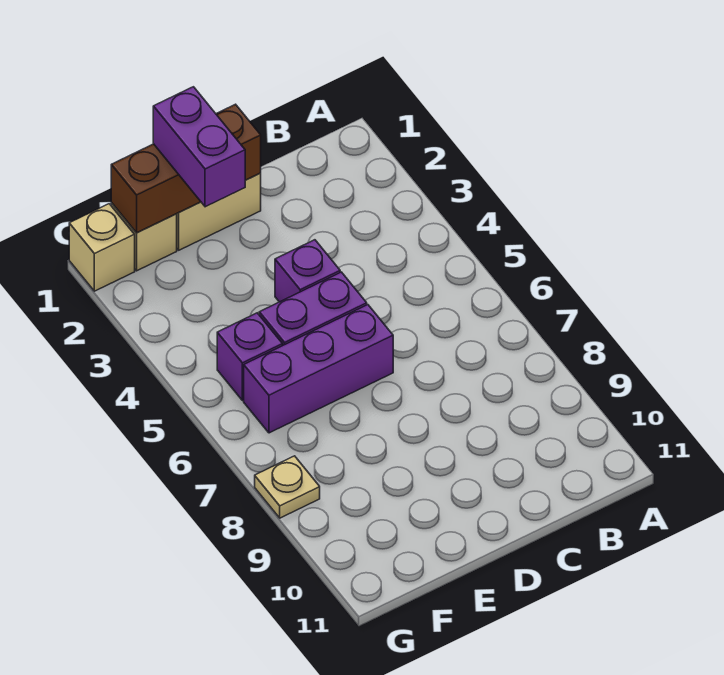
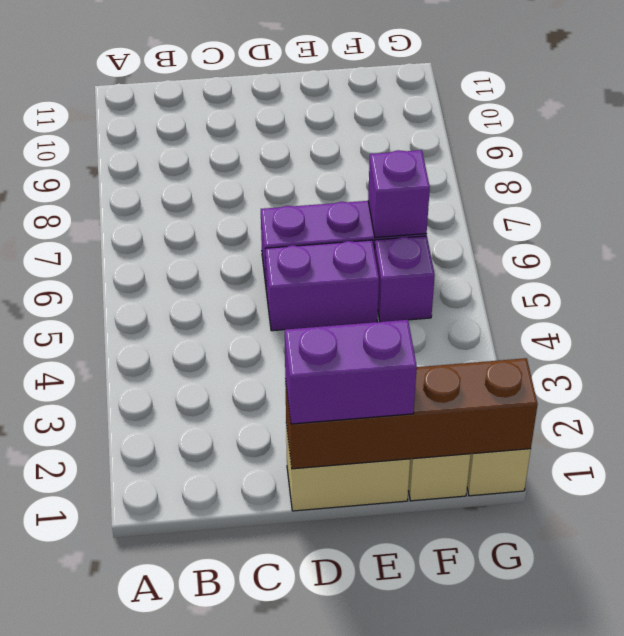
brown 1x3 brick [111,104,261,233] -> brown 1x4 brick [285,358,538,469]
purple 1x1 brick [275,240,340,302] -> purple 1x1 brick moved to [368,150,430,237]
purple 1x2 brick [153,87,245,207] -> purple 1x2 brick turned to [285,320,417,424]
tan 1x1 plate [255,456,320,518] -> none

